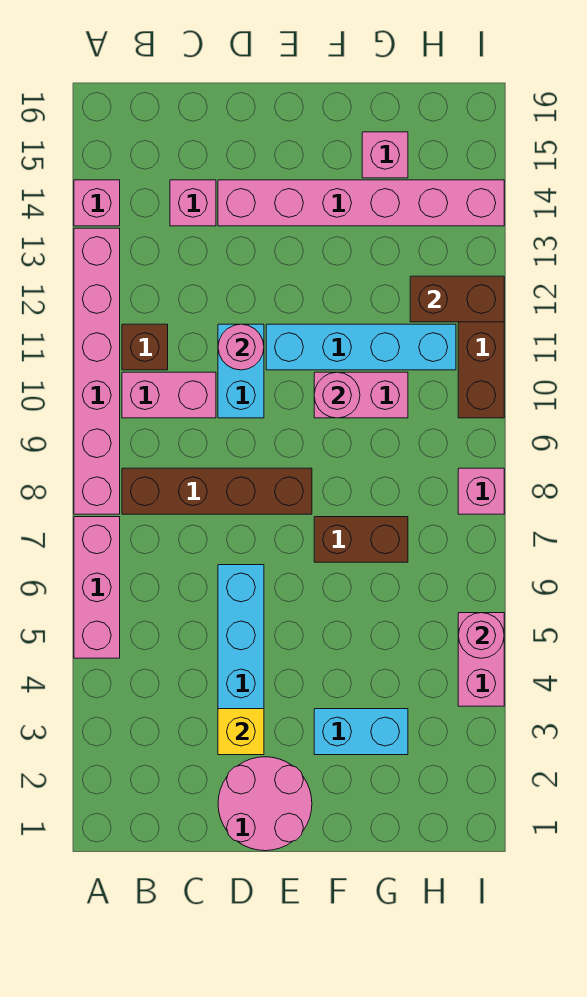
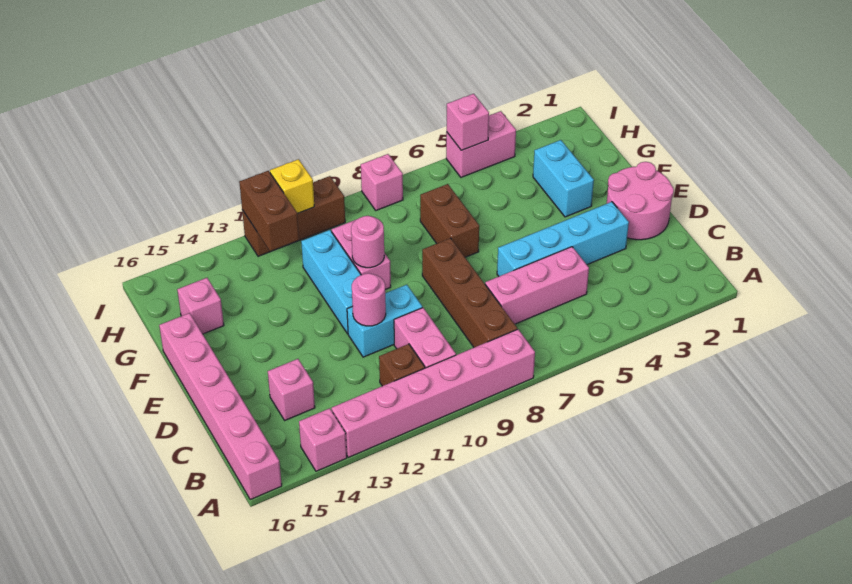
pink 1x3 brick [74,517,120,658] -> pink 1x3 brick moved to [485,247,589,324]
yellow 1x1 brick [218,709,264,755] -> yellow 1x1 brick moved to [270,159,314,213]
pink 1x6 brick [218,180,504,226] -> pink 1x6 brick moved to [159,313,282,500]
cyan 1x4 brick [266,324,456,370] -> cyan 1x3 brick [301,230,361,334]
pink 1x1 round brick [458,613,504,658] -> pink 1x1 brick [447,94,489,150]

